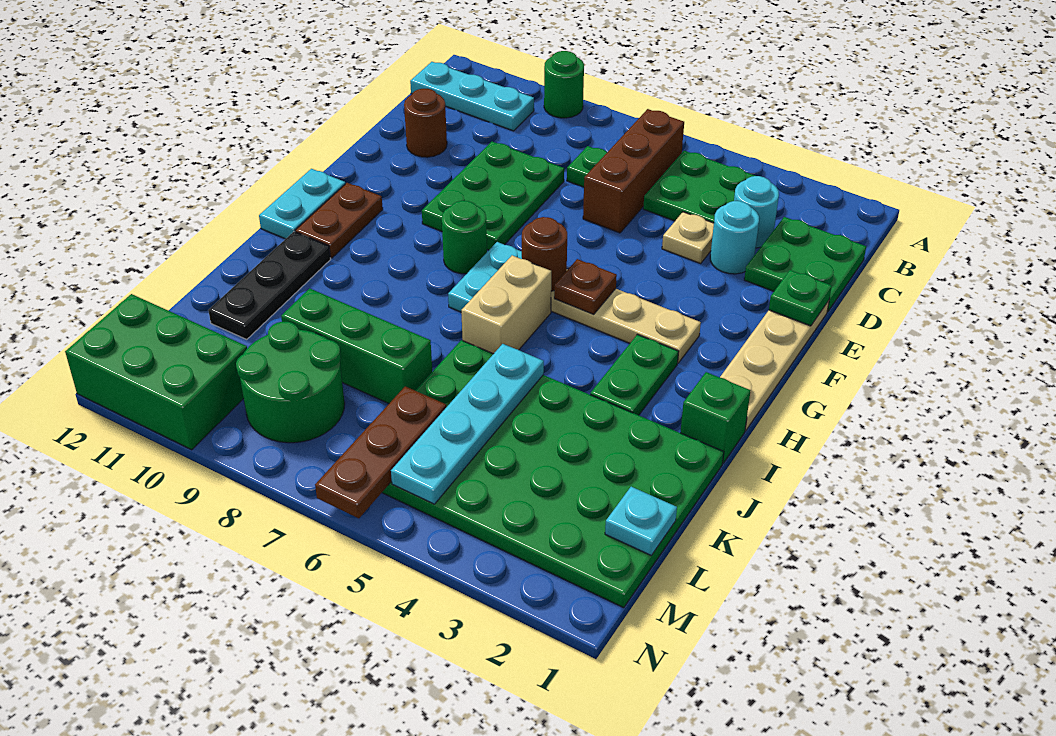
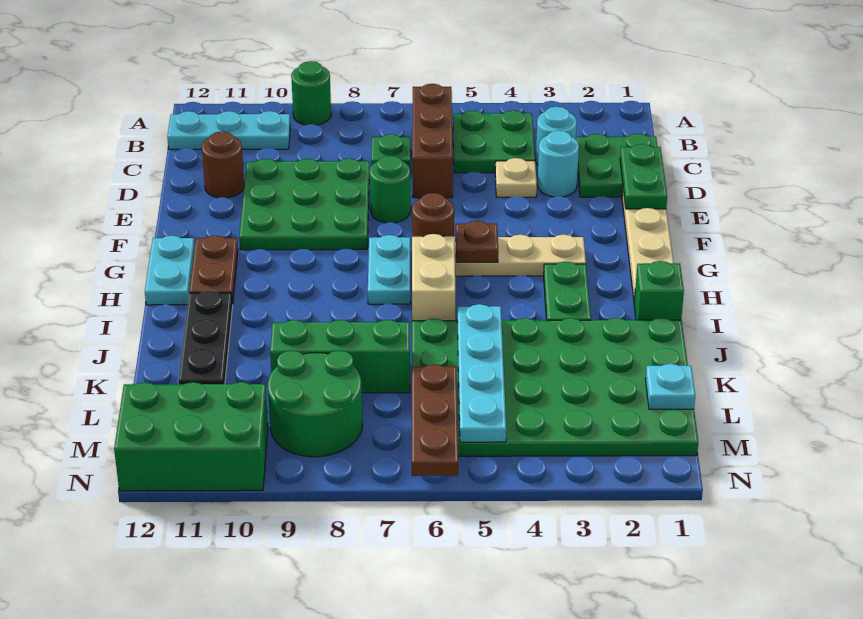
green 2x3 plate [422,142,564,250] -> green 3x3 plate [239,158,369,250]
green 1x1 plate [769,270,832,326] -> green 1x2 plate [620,144,667,209]
green 1x1 round brick [442,201,487,274] -> green 1x1 round brick moved to [370,156,411,223]

